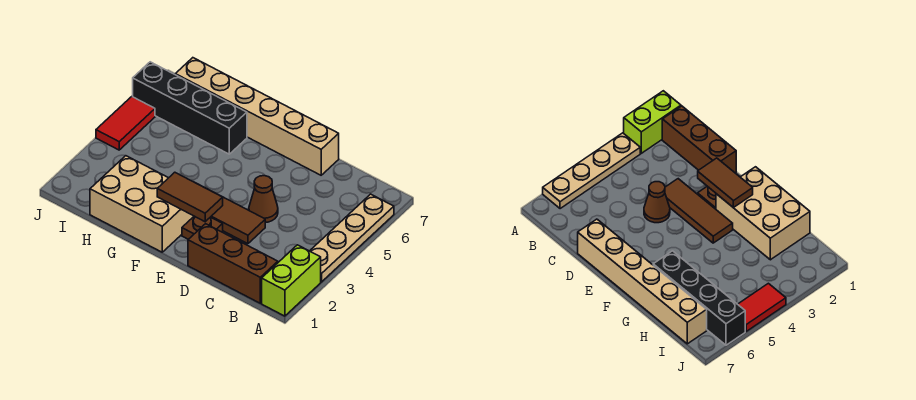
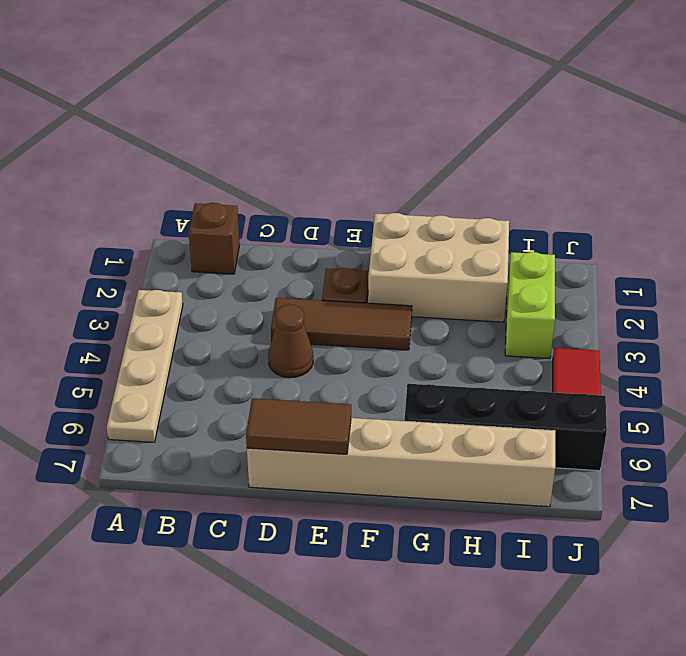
lime 1x2 brick [262,245,321,316] -> lime 1x2 brick moved to [505,252,555,359]
brown 1x3 brick [188,224,278,303] -> brown 1x1 brick [189,203,240,274]
brown 1x2 tile [157,172,223,222] -> brown 1x2 tile moved to [246,398,351,454]

